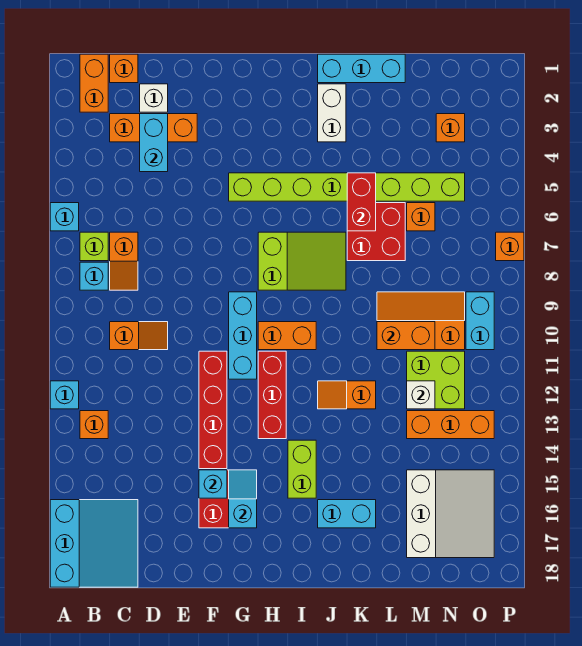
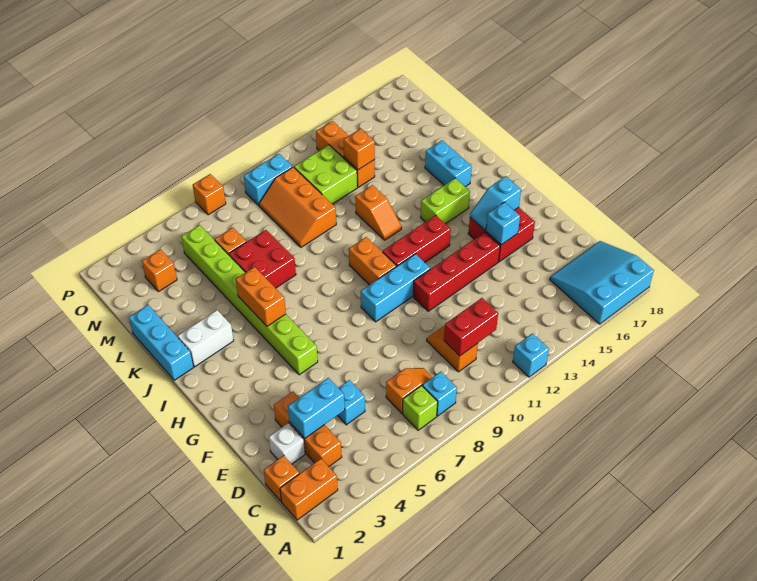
cyan 1x1 brick [50,203,79,231] -> cyan 1x1 brick moved to [337,380,365,425]
orange 1x1 brick [80,411,108,439] -> orange 1x1 brick moved to [344,129,375,170]
lime 2x3 slope [258,232,346,290] -> none
red 1x2 brick [347,173,376,231] -> red 1x2 brick moved to [444,298,498,356]
orange 1x2 brick [377,322,435,350] -> orange 1x2 brick moved to [236,267,286,326]
white 1x1 brick [407,381,435,409] -> none
white 3x3 slope [407,470,494,558] -> none

